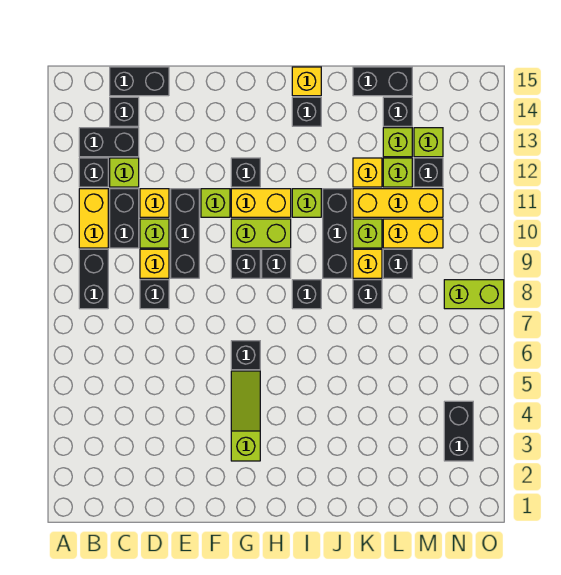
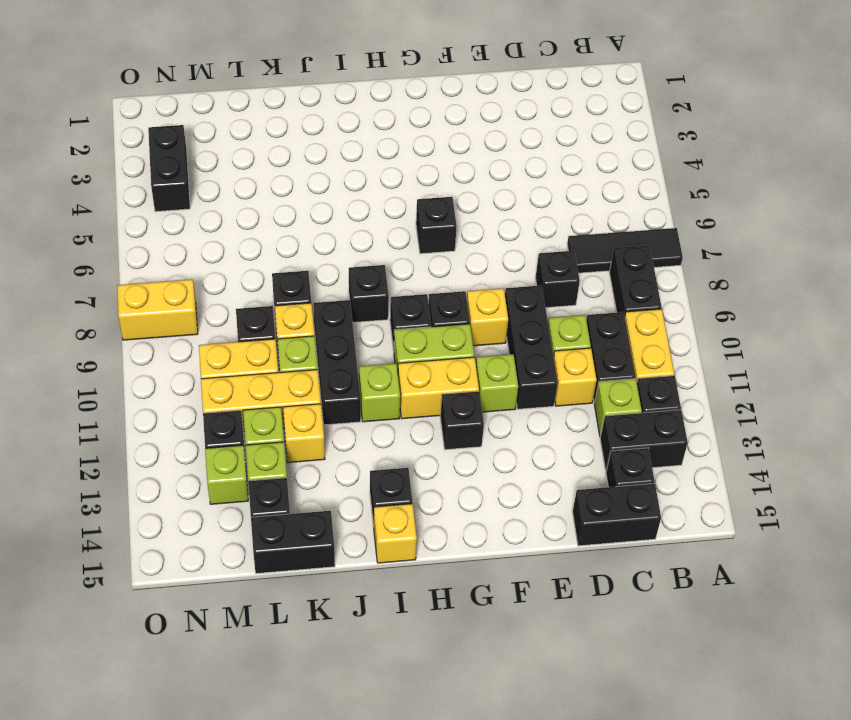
none -> black 1x3 tile [567,228,683,273]
yellow 1x1 brick [140,249,169,278] -> yellow 1x1 brick moved to [467,288,508,346]
lime 1x3 slope [231,371,260,461] -> none
lime 1x2 brick [444,280,504,309] -> yellow 1x2 brick [117,279,198,340]

